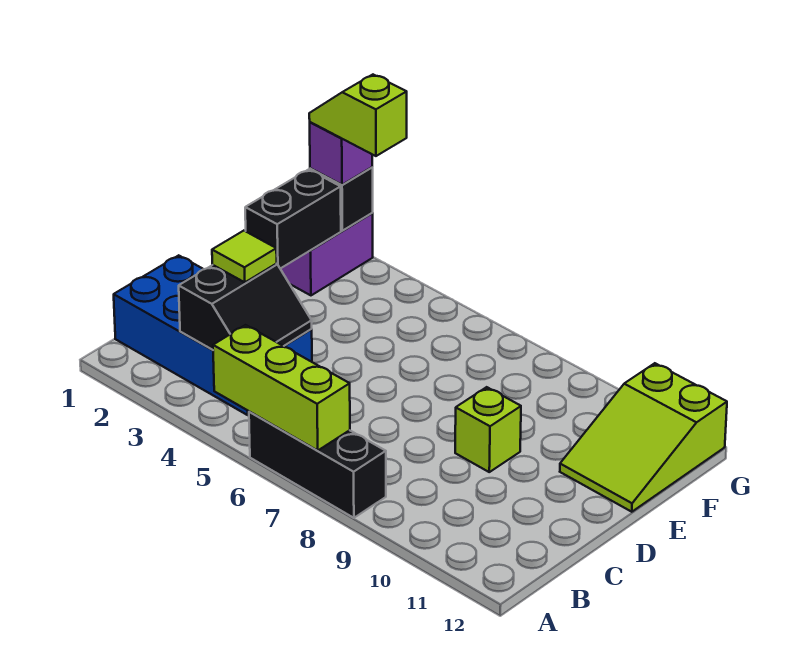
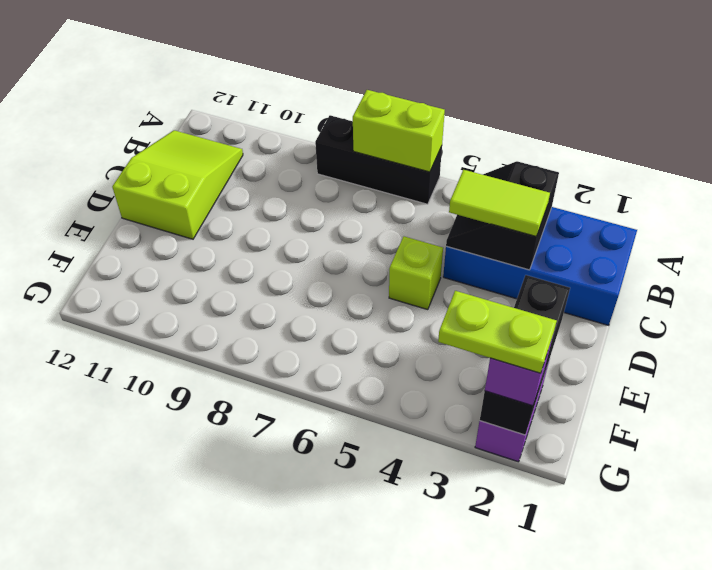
lime 1x3 brick [213,325,350,450] -> lime 1x2 brick [353,90,445,172]
lime 1x1 tile [212,231,277,282] -> lime 1x2 tile [449,170,550,236]
lime 1x1 brick [455,387,521,472] -> lime 1x1 brick moved to [389,236,443,310]
lime 2x3 slope [560,363,727,512] -> lime 2x3 slope moved to [112,130,243,239]
lime 1x2 slope [309,75,407,156] -> lime 1x2 plate [438,291,557,373]

